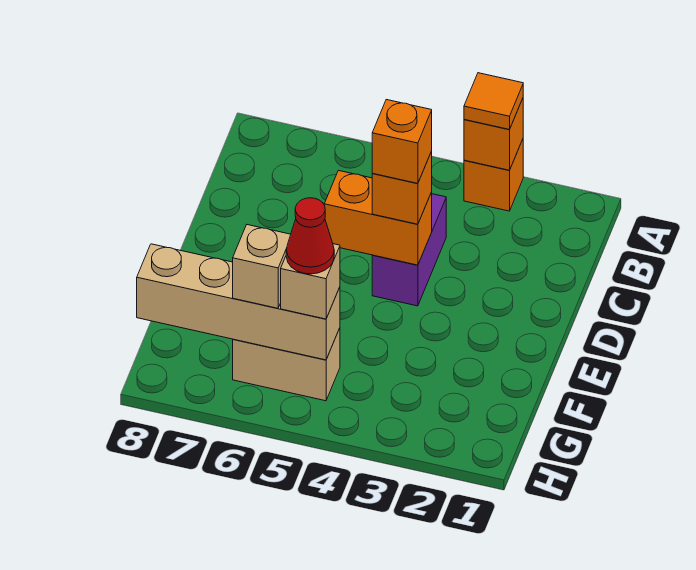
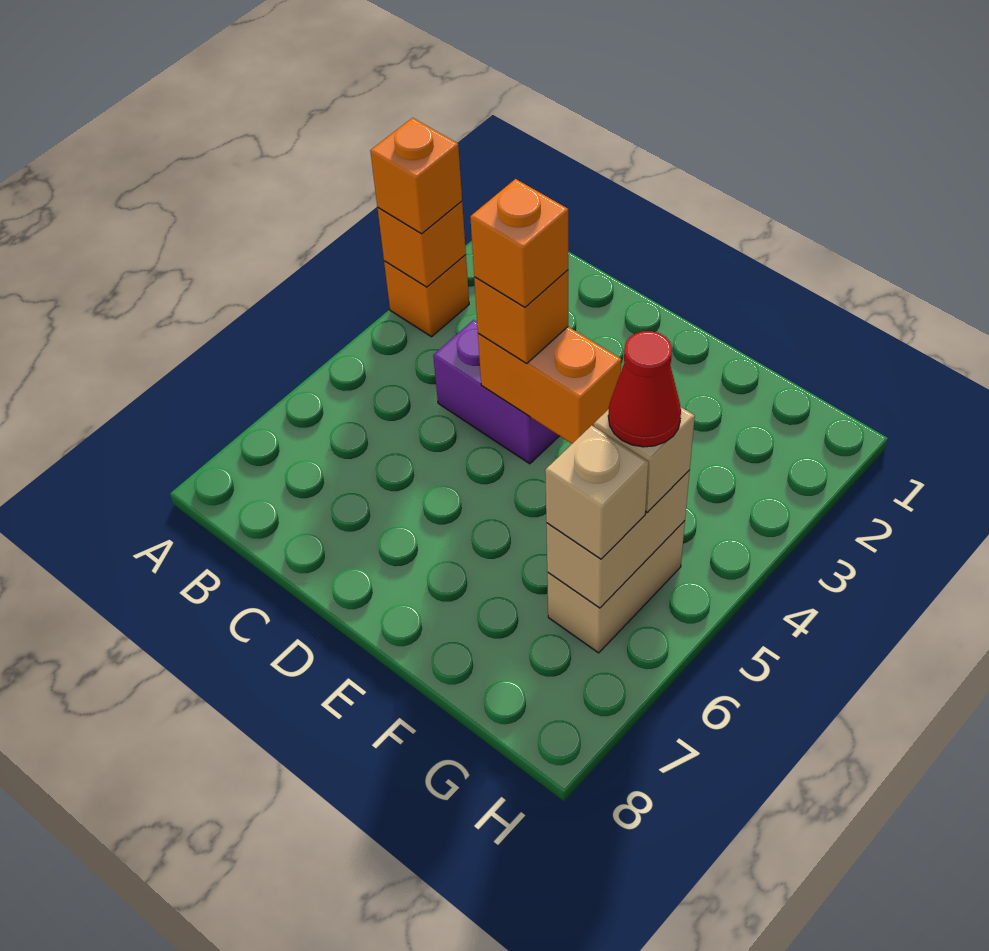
orange 1x1 tile [464,73,523,129] -> orange 1x1 brick [370,118,462,234]
orange 1x2 brick [324,171,432,265] -> orange 1x2 brick turned to [478,327,621,444]
tan 1x4 brick [137,244,340,360] -> tan 1x2 brick [546,470,690,608]

